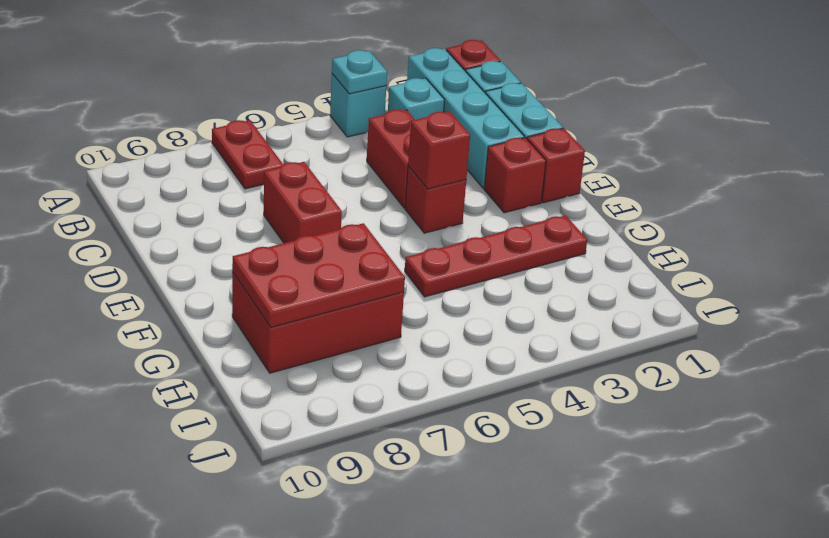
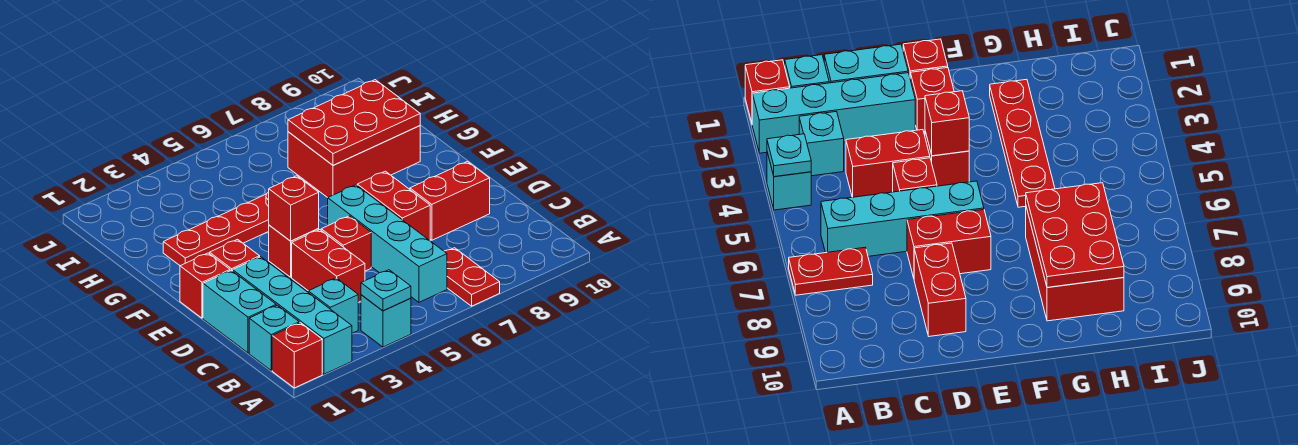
none -> cyan 1x4 brick [328,185,447,302]
none -> red 1x1 brick [321,216,371,271]
none -> red 1x2 brick [410,162,490,240]

